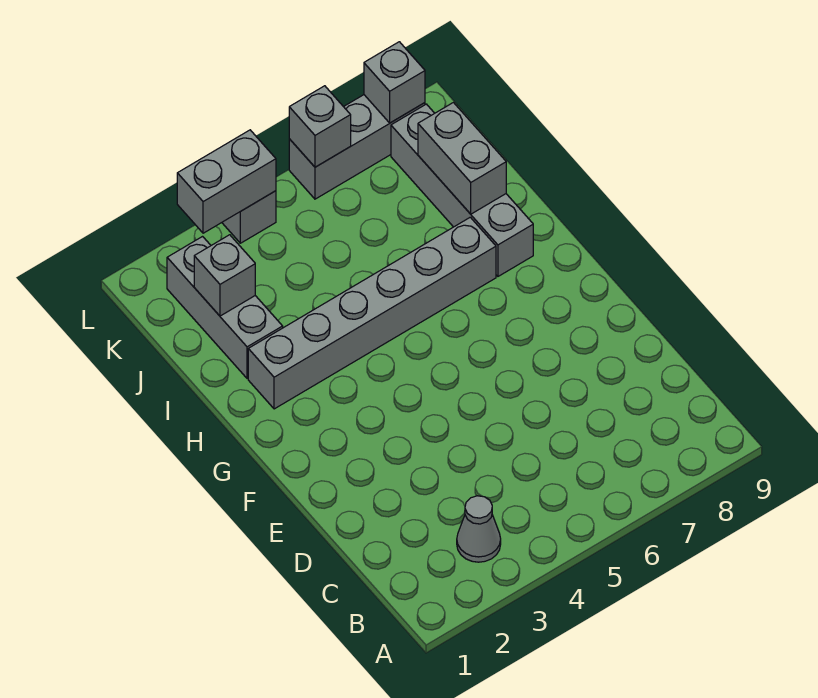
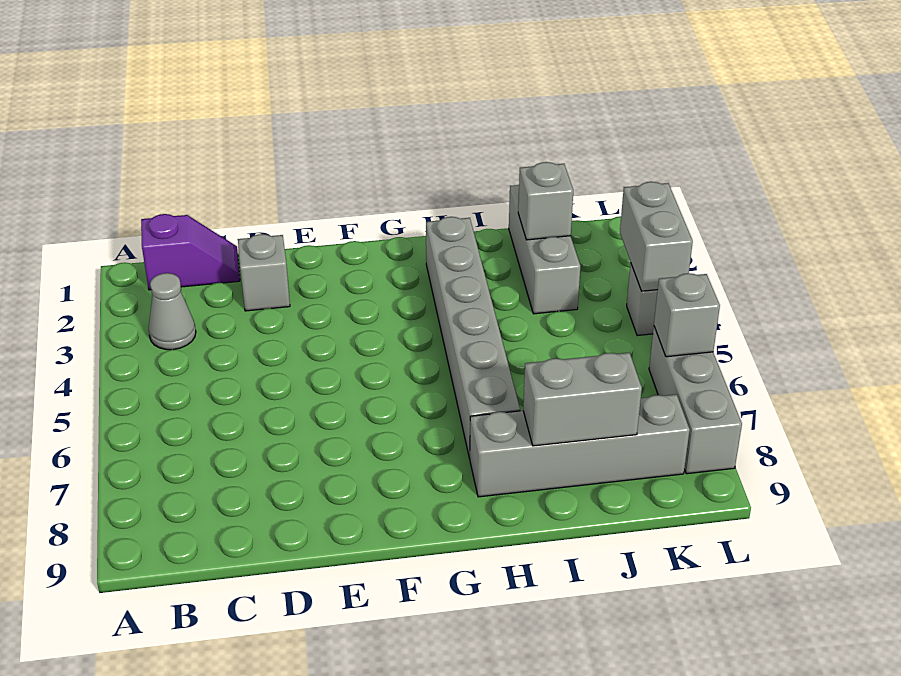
none -> purple 1x2 slope [141,214,240,290]
grey 1x3 brick [167,237,283,378] -> grey 1x3 brick turned to [509,185,580,314]
grey 1x1 brick [364,42,425,123] -> grey 1x1 brick moved to [238,234,290,311]

